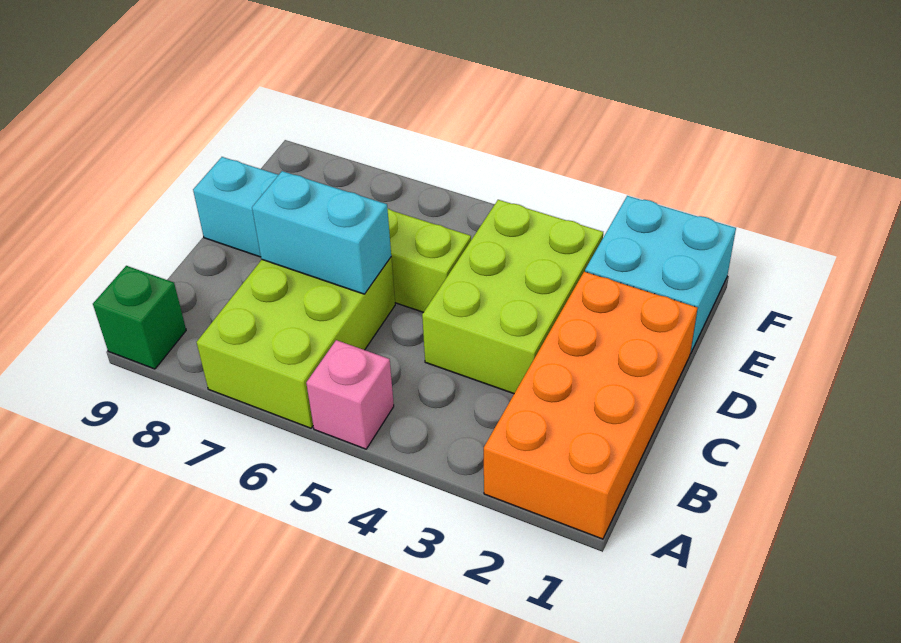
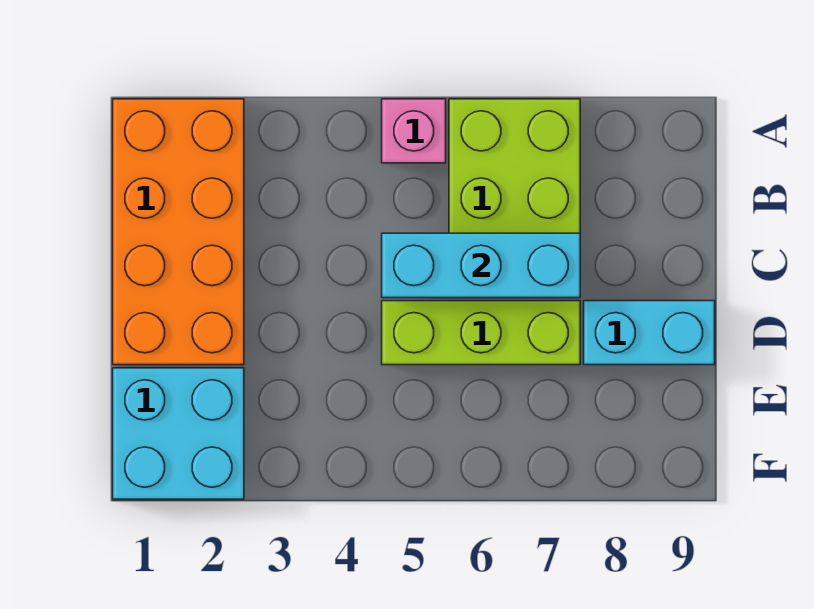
green 1x1 brick [93,266,186,369] -> none
lime 2x3 brick [422,200,603,394] -> none
cyan 1x2 brick [252,171,391,294] -> cyan 1x3 brick [382,233,580,298]

